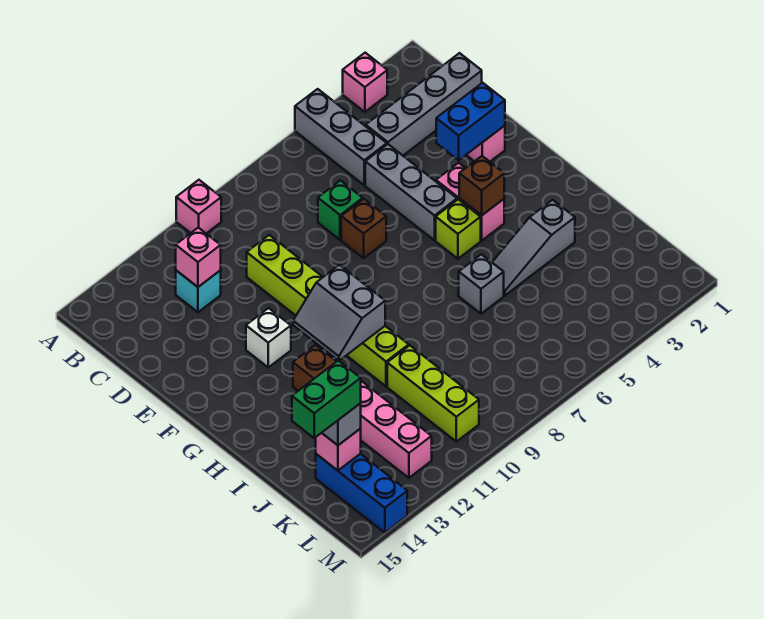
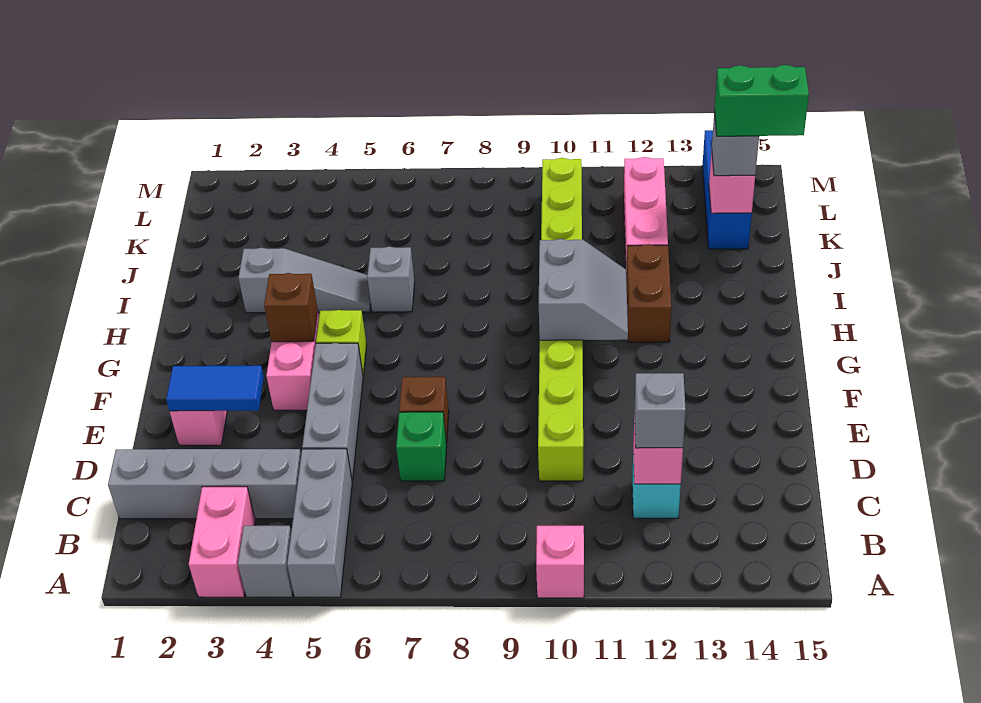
pink 1x1 brick [343,53,387,112] -> pink 1x2 brick [189,487,255,597]
none -> grey 1x1 brick [238,526,293,597]
none -> grey 1x1 brick [634,373,686,448]
blue 1x2 brick [436,83,505,160] -> blue 1x2 tile [166,366,264,411]
white 1x1 brick [246,308,291,367] -> none

